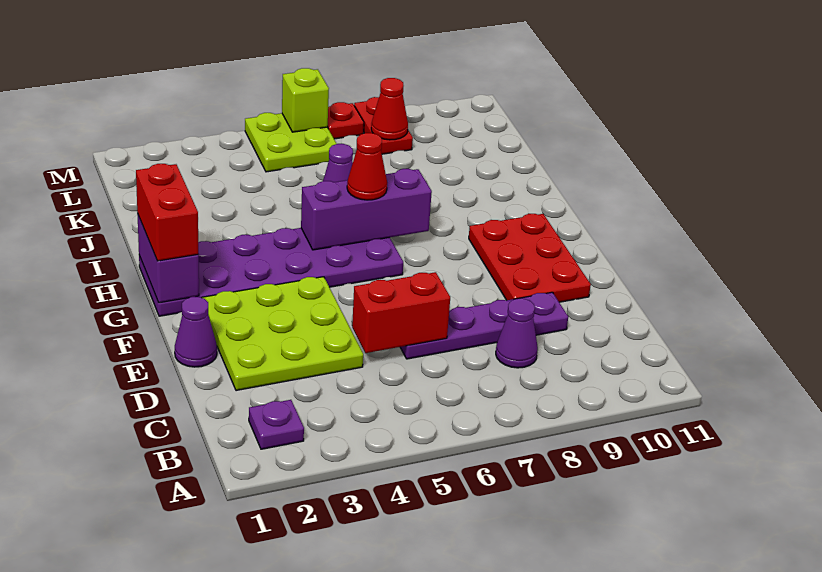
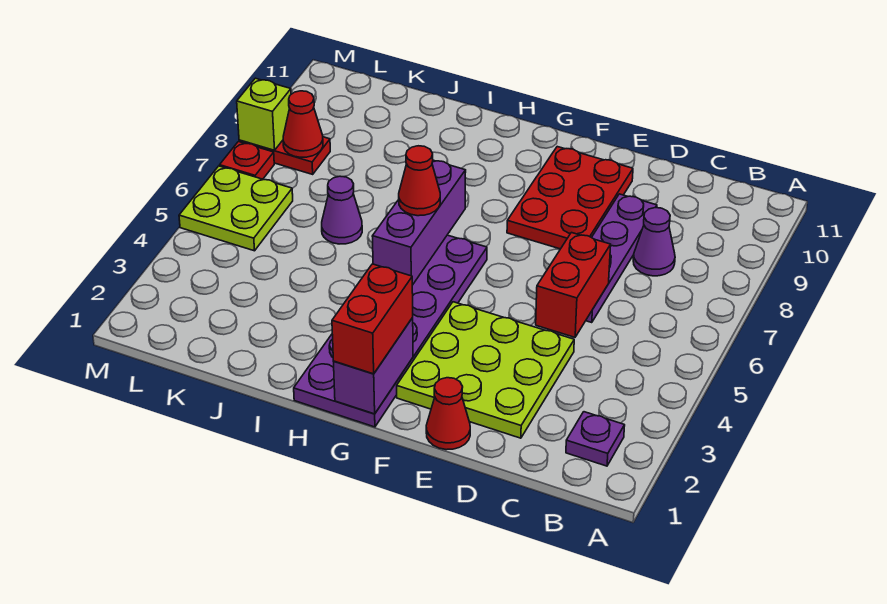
purple 1x1 cone [175,297,217,367] -> red 1x1 cone [426,378,470,450]
red 2x3 plate [469,214,591,302] -> red 2x3 plate turned to [507,147,633,249]
purple 1x2 brick [137,213,199,303] -> purple 1x2 brick turned to [334,318,413,414]
red 1x2 brick [136,164,198,261] -> red 1x2 brick turned to [332,264,413,374]
lime 1x1 brick [282,68,329,132] -> lime 1x1 brick moved to [237,78,291,150]

